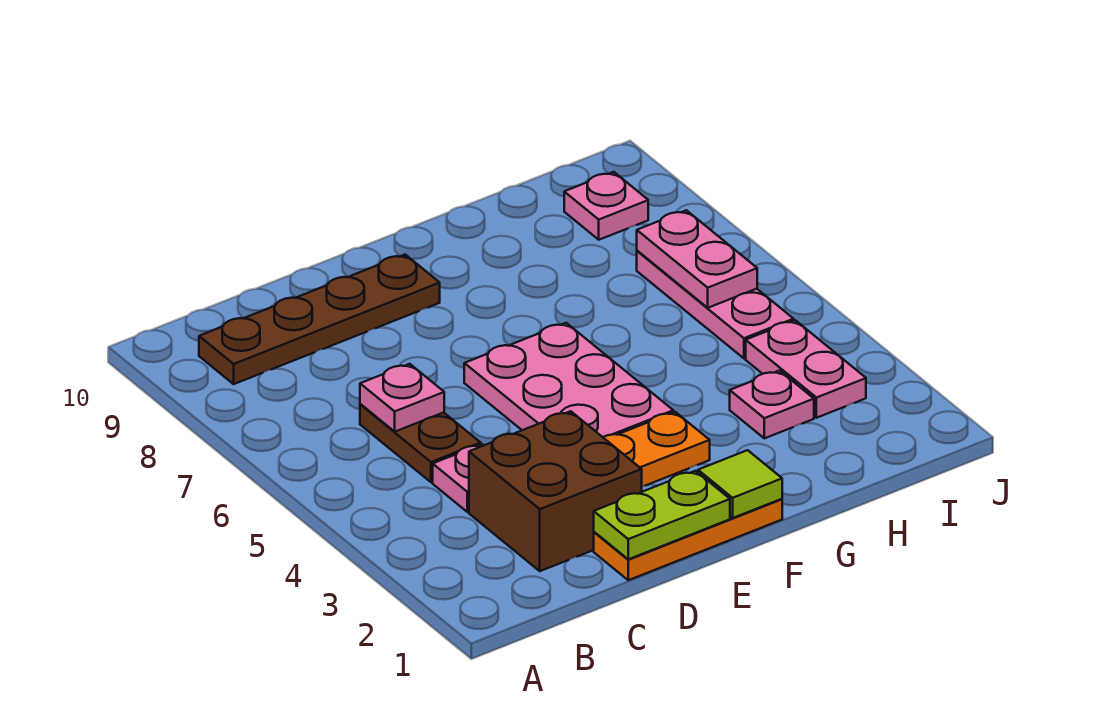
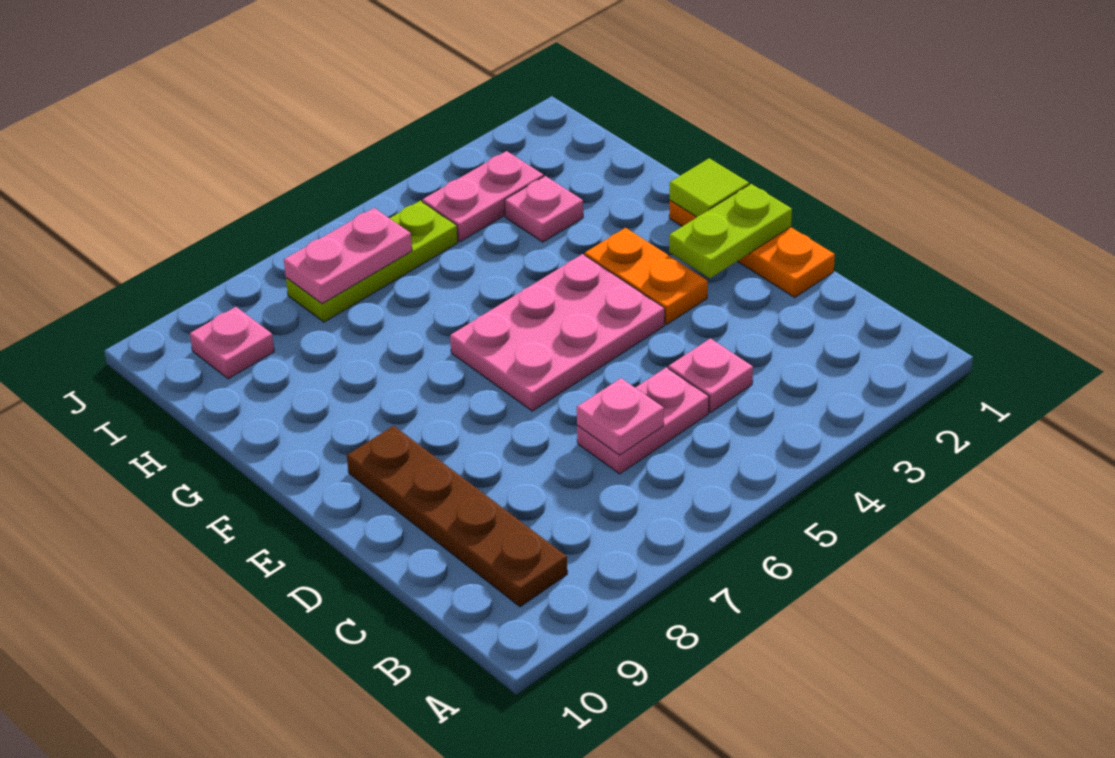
brown 2x2 brick [469,411,642,571] -> none
brown 1x2 plate [360,404,481,482] -> pink 1x2 plate [577,367,709,474]
lime 1x2 plate [594,471,730,559] -> lime 1x2 plate turned to [669,184,792,278]
pink 1x3 plate [637,251,794,358] -> lime 1x3 plate [286,201,458,322]

